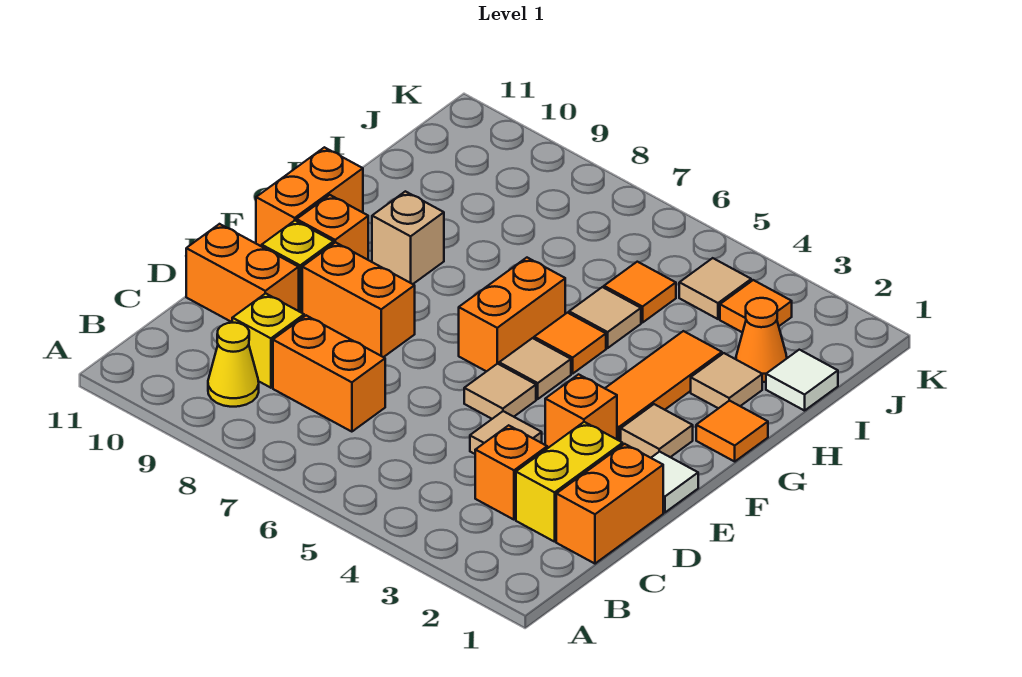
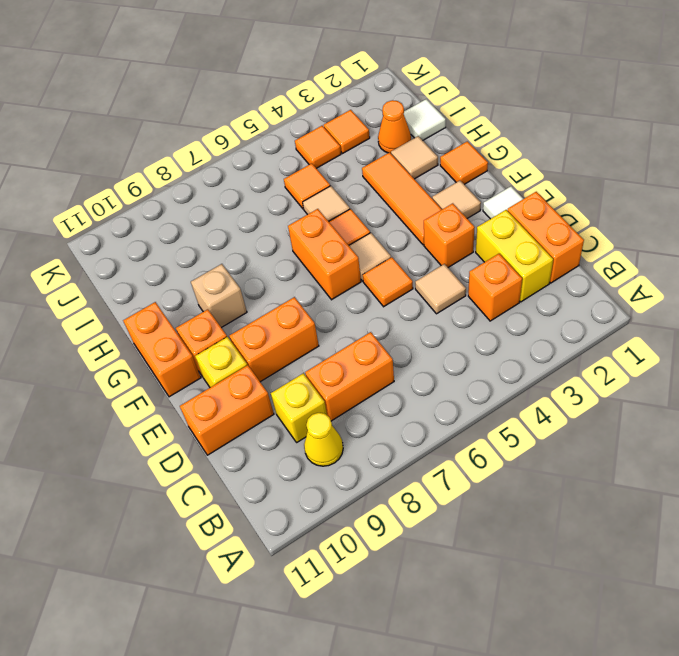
tan 1x1 tile [464,364,536,419] -> orange 1x1 tile [363,257,413,307]
tan 1x1 tile [679,258,751,319] -> orange 1x1 tile [295,126,341,168]

